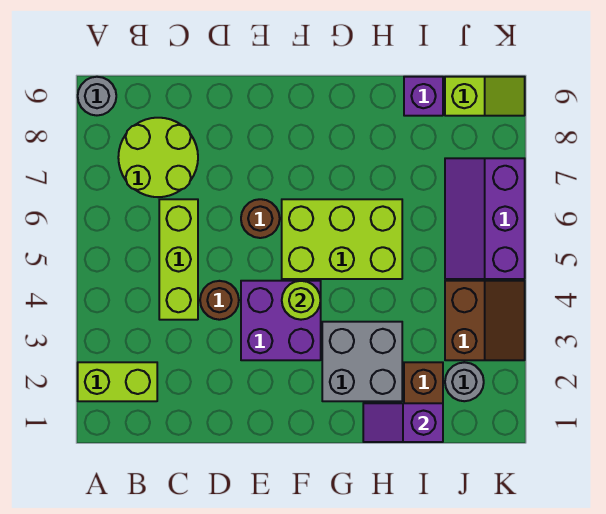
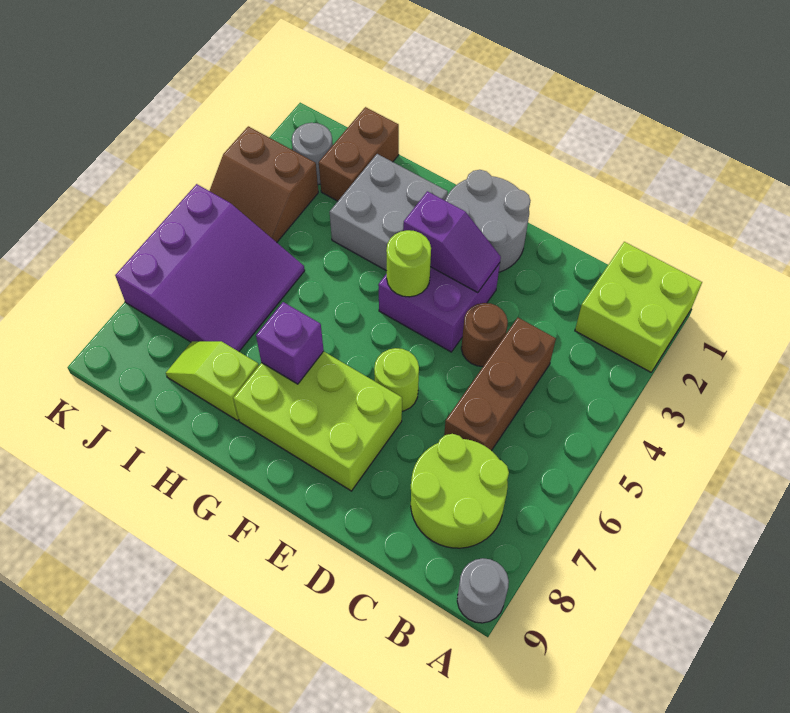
lime 1x2 brick [78,362,157,401] -> lime 2x2 brick [575,242,702,372]
lime 1x3 brick [159,199,198,320] -> brown 1x3 brick [444,318,556,451]
none -> grey 2x2 round brick [445,170,531,272]
brown 1x1 round brick [241,199,280,238] -> lime 1x1 round brick [374,348,419,411]
lime 2x3 brick [282,199,402,279] -> lime 2x3 brick moved to [233,351,402,491]
purple 1x2 slope [363,403,443,442] -> purple 1x2 slope moved to [403,191,501,293]
purple 1x1 brick [404,77,443,116] -> purple 1x1 brick moved to [256,302,324,384]
brown 2x2 slope [445,281,525,360] -> brown 2x2 slope turned to [210,126,318,242]
purple 2x3 slope [445,158,525,279] -> purple 3x3 slope [115,184,305,351]
lime 1x2 slope [445,77,525,116] -> lime 1x2 slope moved to [166,341,259,421]

